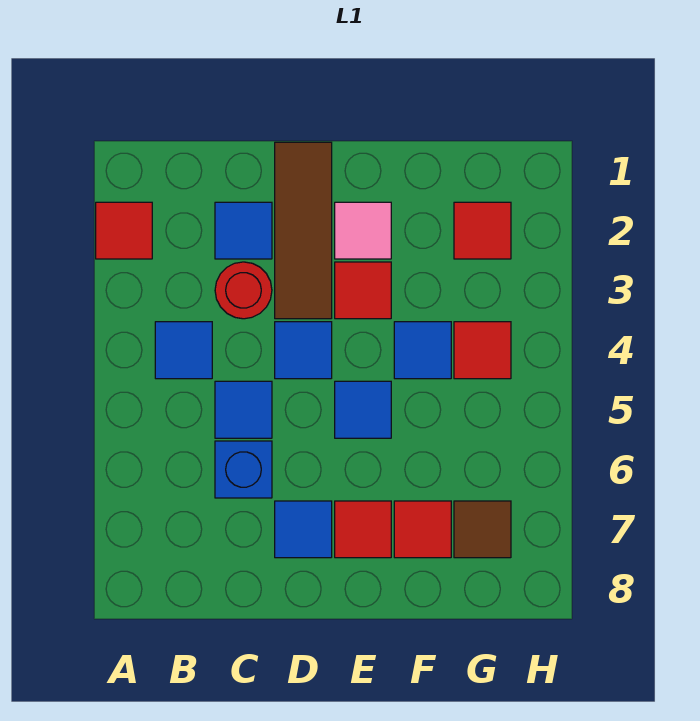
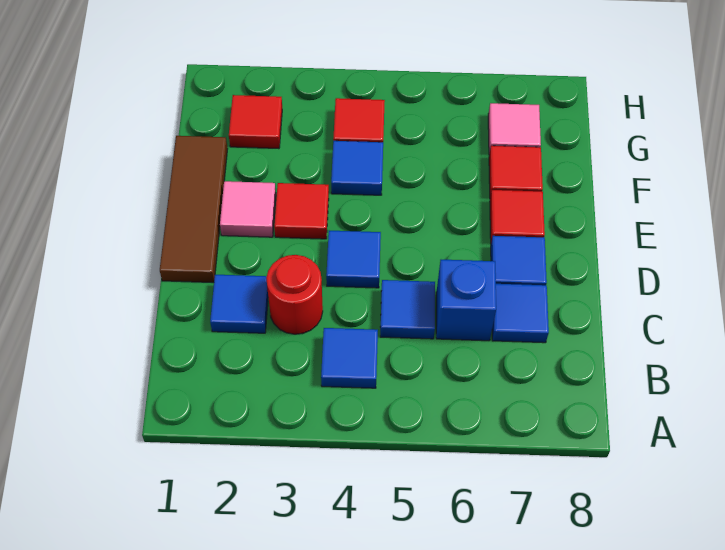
red 1x1 tile [96,202,152,259] -> none
brown 1x3 tile [275,142,332,319] -> brown 1x3 tile turned to [160,136,227,283]
blue 1x1 tile [335,381,391,438] -> blue 1x1 tile moved to [492,284,549,343]
brown 1x1 tile [454,501,511,558] -> pink 1x1 tile [488,103,541,154]

